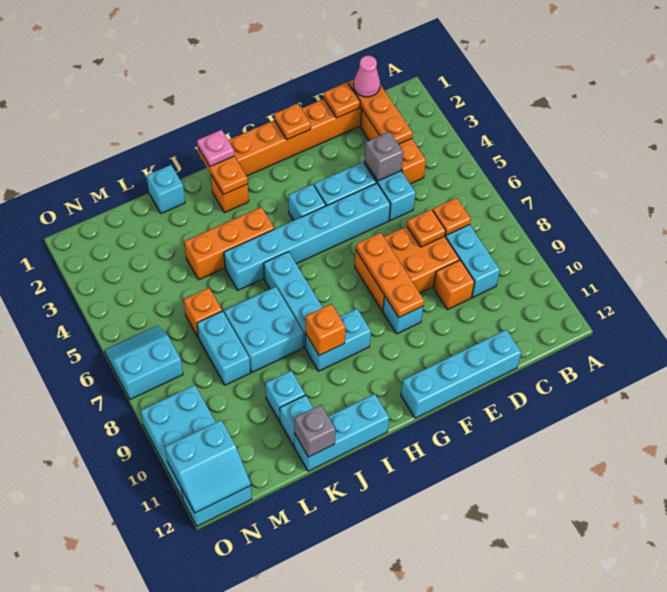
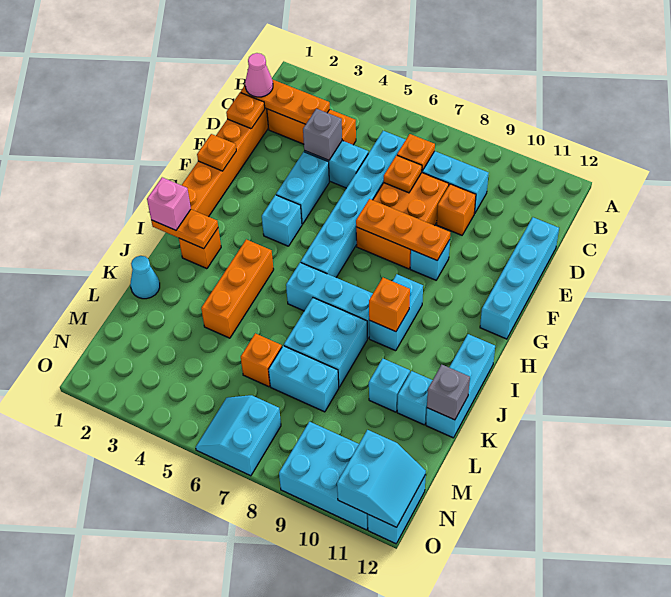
cyan 1x6 brick [224,183,390,290] -> cyan 1x6 brick moved to [301,131,406,277]
pink 1x1 plate [197,130,234,166] -> pink 1x1 brick [147,177,191,230]
cyan 1x1 brick [147,165,185,214] -> cyan 1x1 cone [130,256,160,299]

